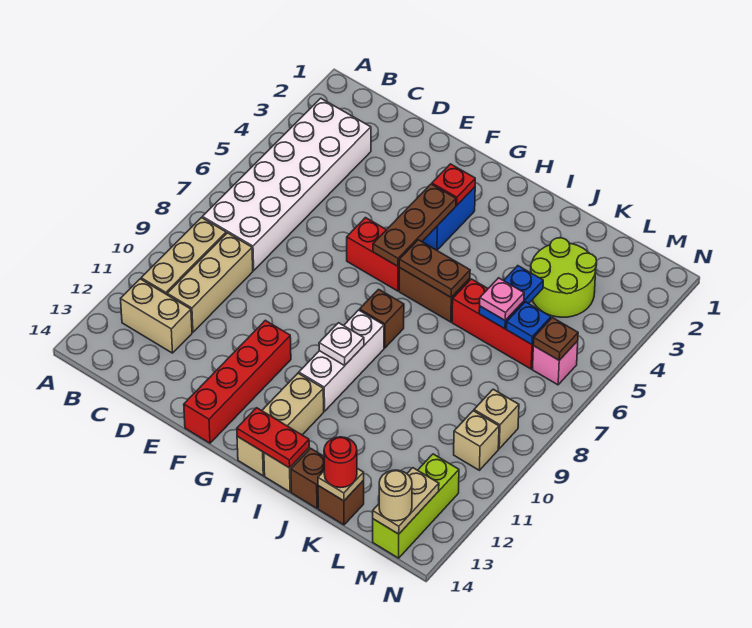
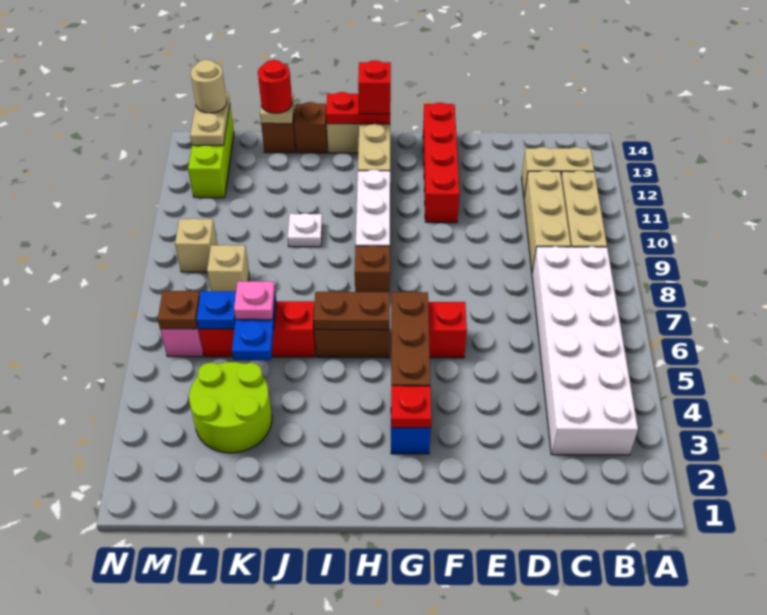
white 1x1 plate [319,323,364,366] -> white 1x1 plate moved to [288,213,322,247]
none -> red 1x1 brick [358,60,391,114]
tan 1x1 brick [454,411,499,470] -> tan 1x1 brick moved to [207,245,249,291]

